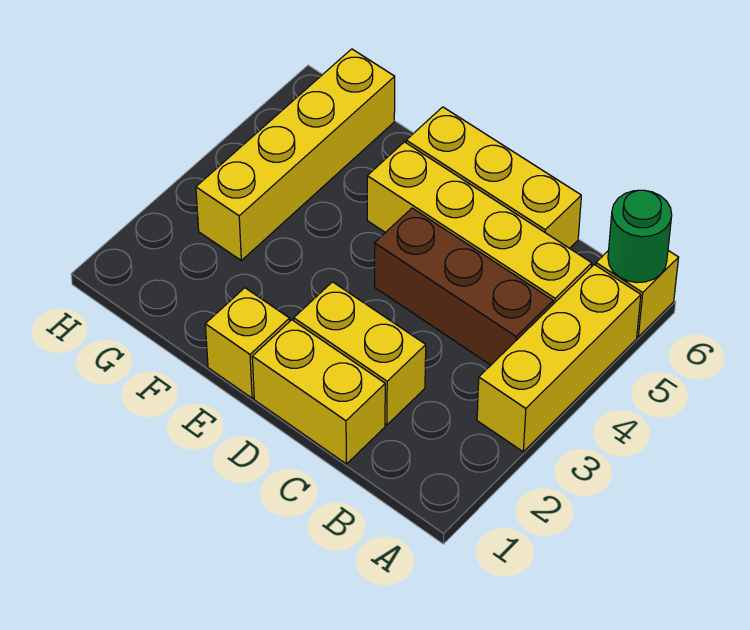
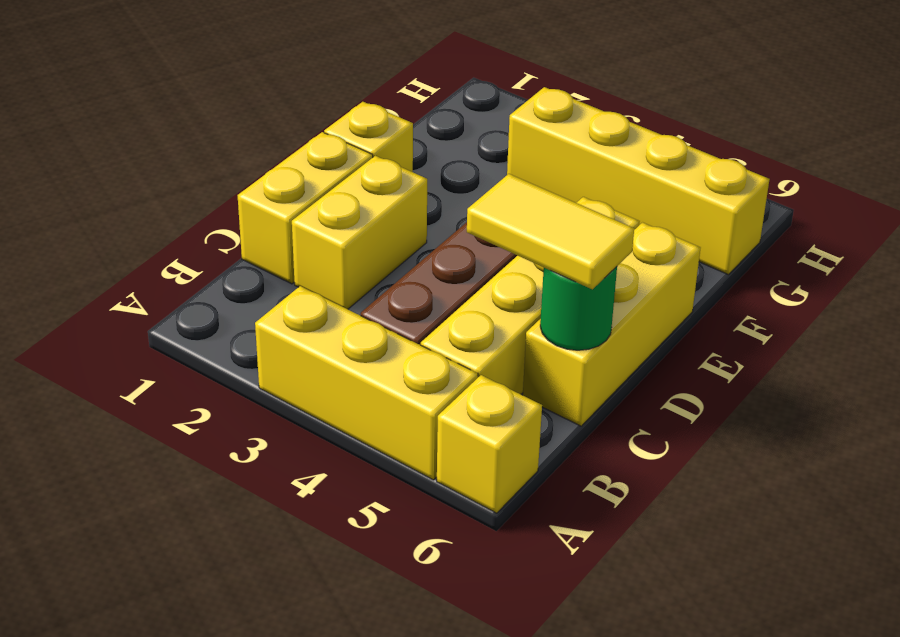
green 1x1 round brick [608,190,672,283] -> green 1x1 round brick moved to [540,267,617,350]
none -> yellow 1x2 tile [467,174,634,289]

